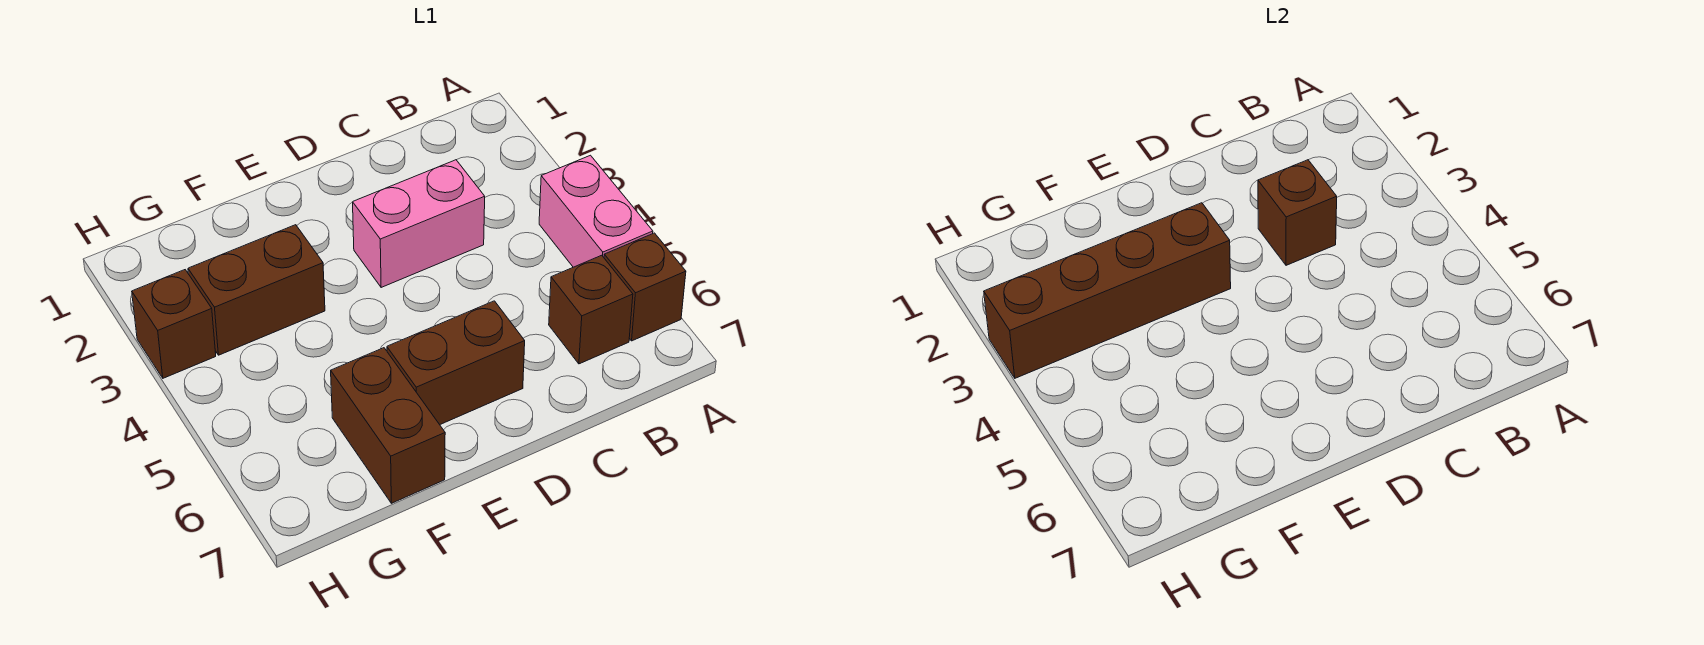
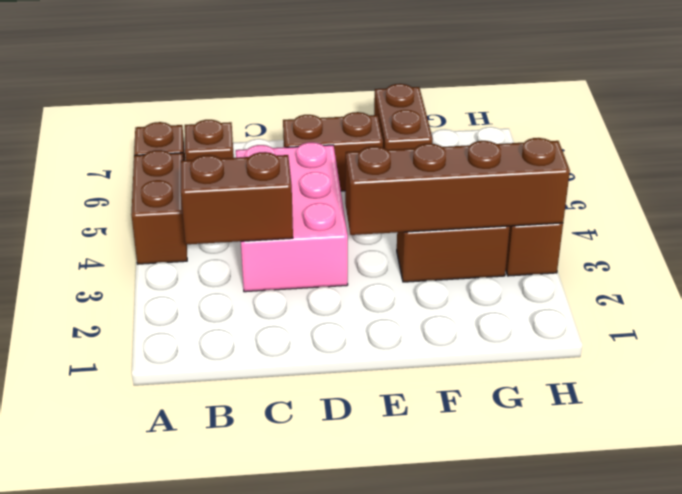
pink 1x2 brick [539,155,653,267] -> brown 1x2 brick [131,150,187,264]
pink 1x2 brick [353,160,485,287] -> pink 2x3 brick [236,142,348,292]
brown 1x1 brick [1258,160,1337,265] -> brown 1x2 brick [181,152,293,244]

